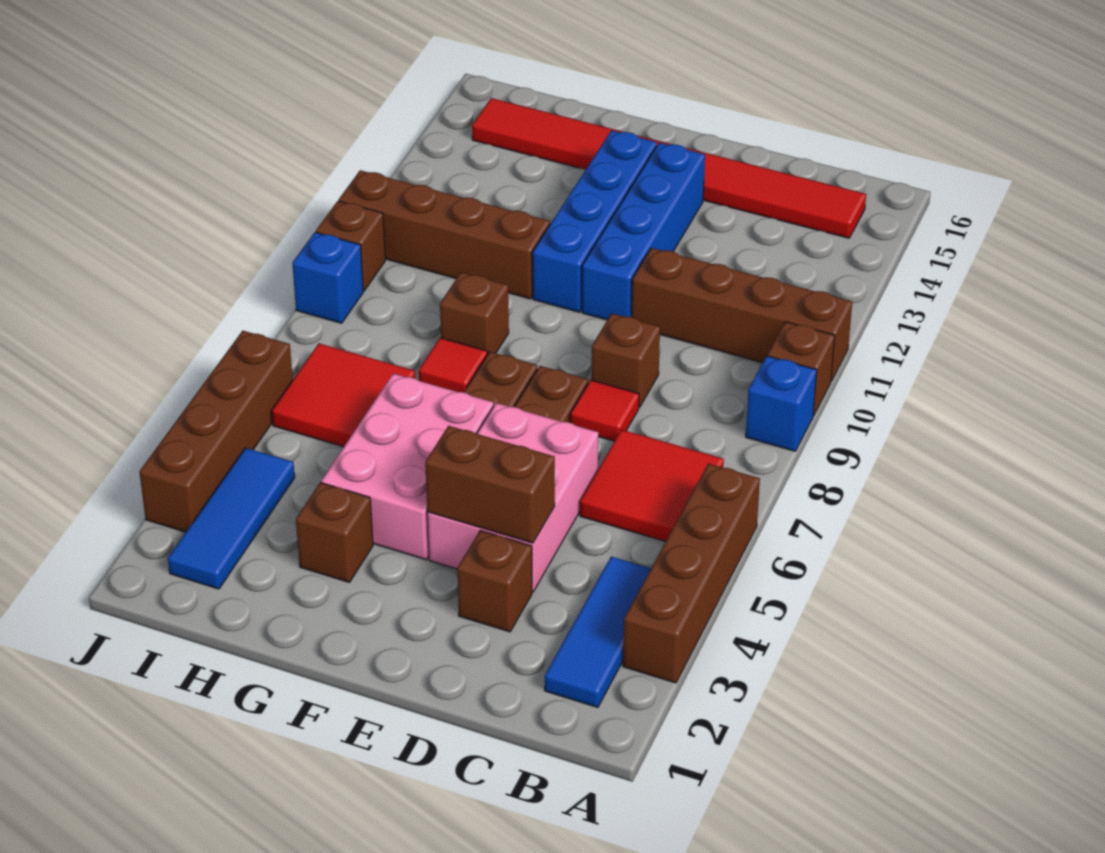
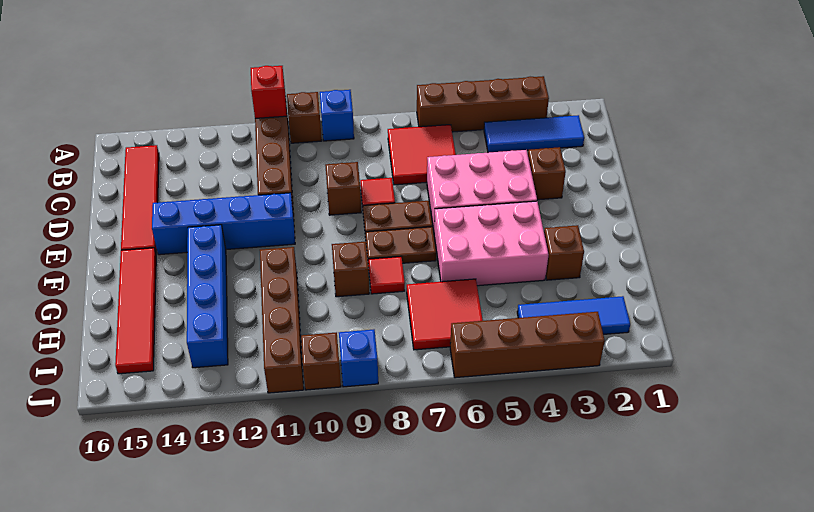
none -> red 1x1 brick [251,66,287,118]
brown 1x2 brick [425,426,555,543] -> none
blue 1x4 brick [533,130,657,312] -> blue 1x4 brick turned to [187,225,228,368]

